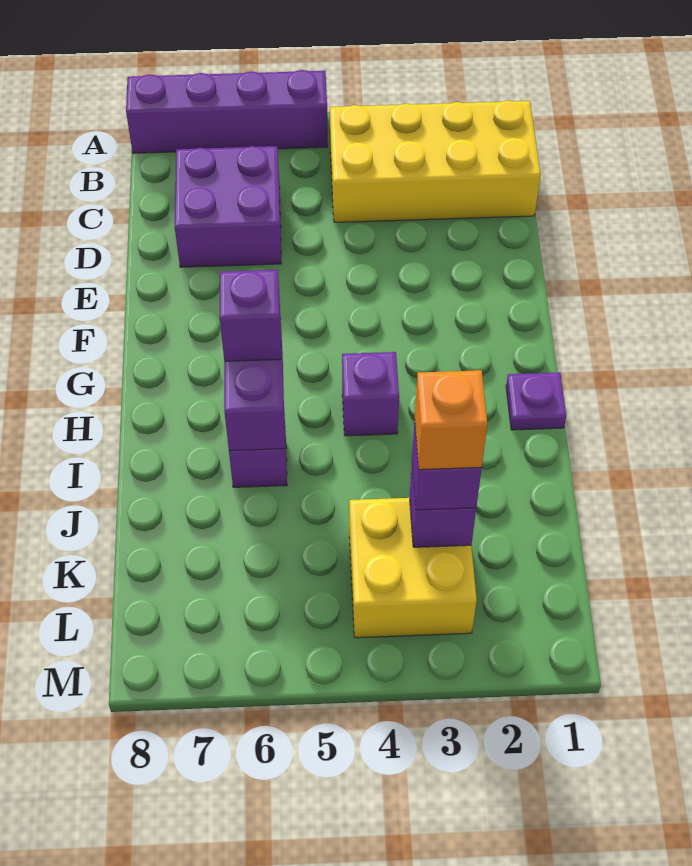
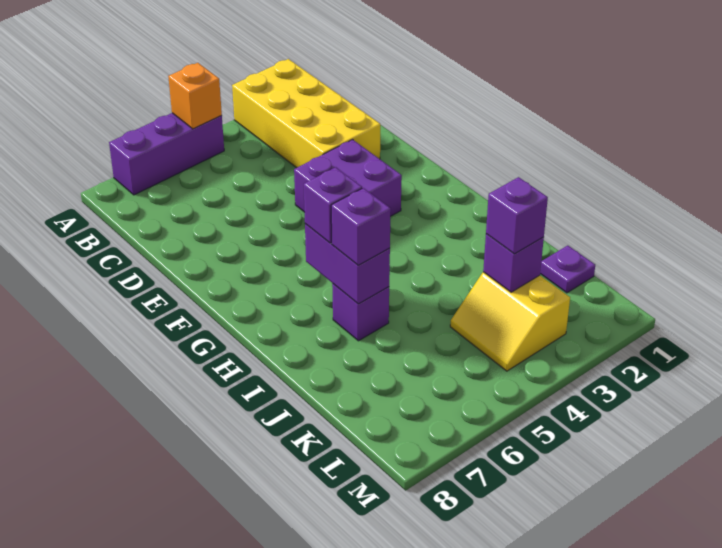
purple 1x4 brick [126,70,328,153] -> purple 1x3 brick [109,113,224,195]
yellow 2x4 brick [330,100,541,222] -> yellow 2x4 brick turned to [232,59,380,168]
purple 2x2 brick [175,146,281,267] -> purple 2x2 brick moved to [294,140,402,216]
purple 1x1 plate [506,372,566,430] -> purple 1x1 plate moved to [540,246,595,293]
purple 1x1 brick [342,352,399,436] -> purple 1x1 brick moved to [331,188,391,265]
yellow 2x2 brick [349,498,477,638] -> yellow 2x2 slope [450,272,570,371]
orange 1x1 brick [415,370,487,470] -> orange 1x1 brick moved to [168,63,222,129]

